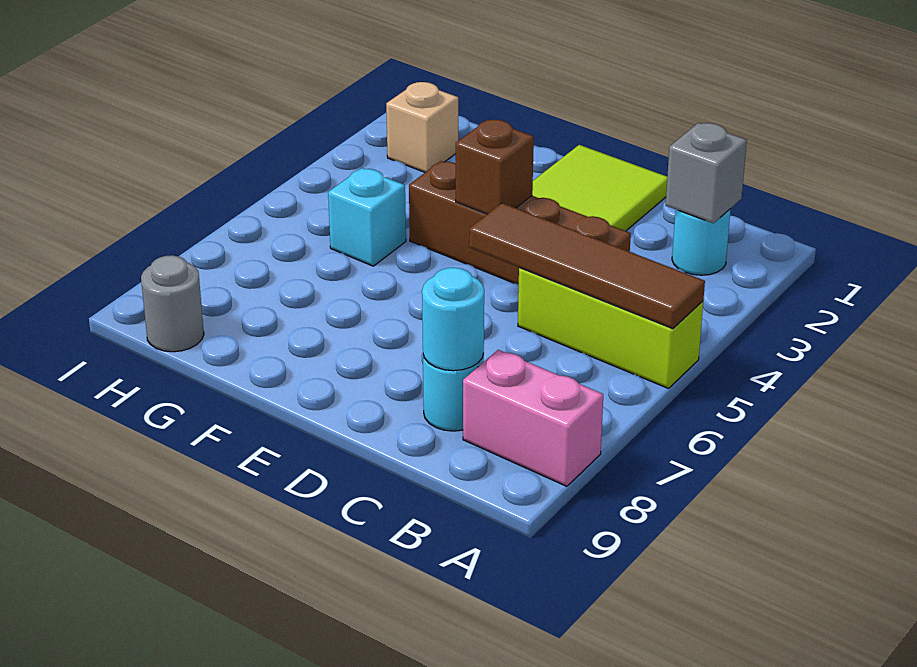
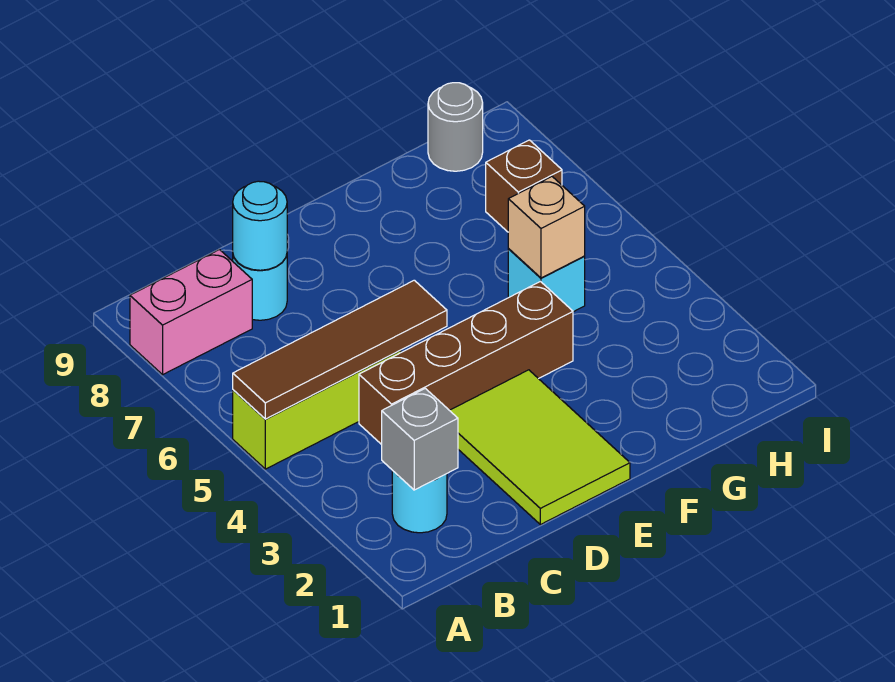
brown 1x1 brick [456,120,534,214] -> brown 1x1 brick moved to [486,140,562,232]
tan 1x1 brick [386,82,459,172] -> tan 1x1 brick moved to [508,177,585,278]

